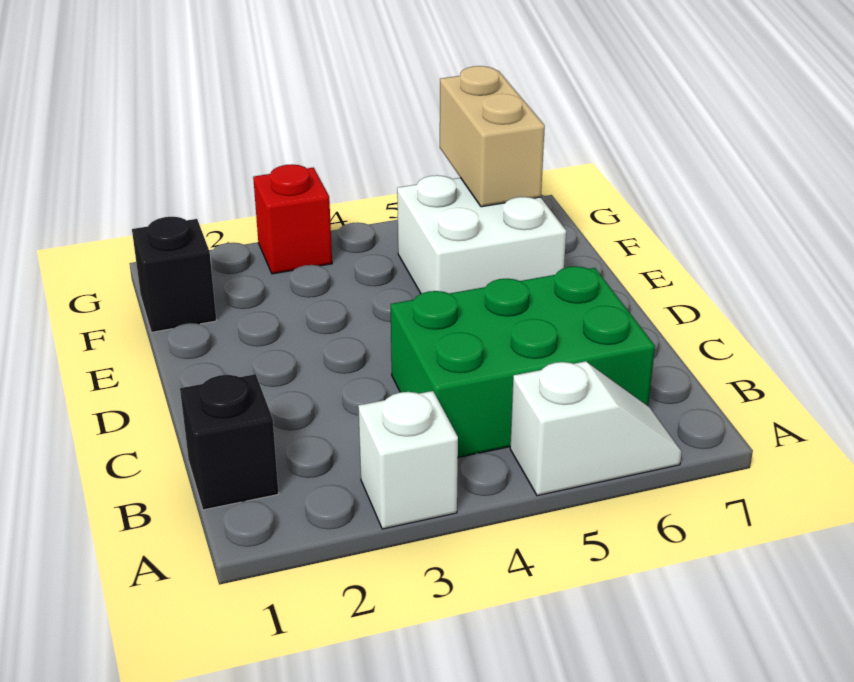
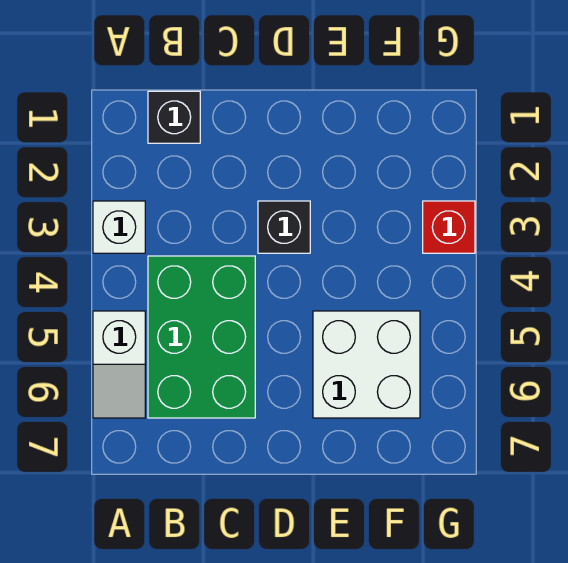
black 1x1 brick [132,217,216,332] -> black 1x1 brick moved to [258,201,310,253]
tan 1x2 brick [440,66,545,207] -> none

